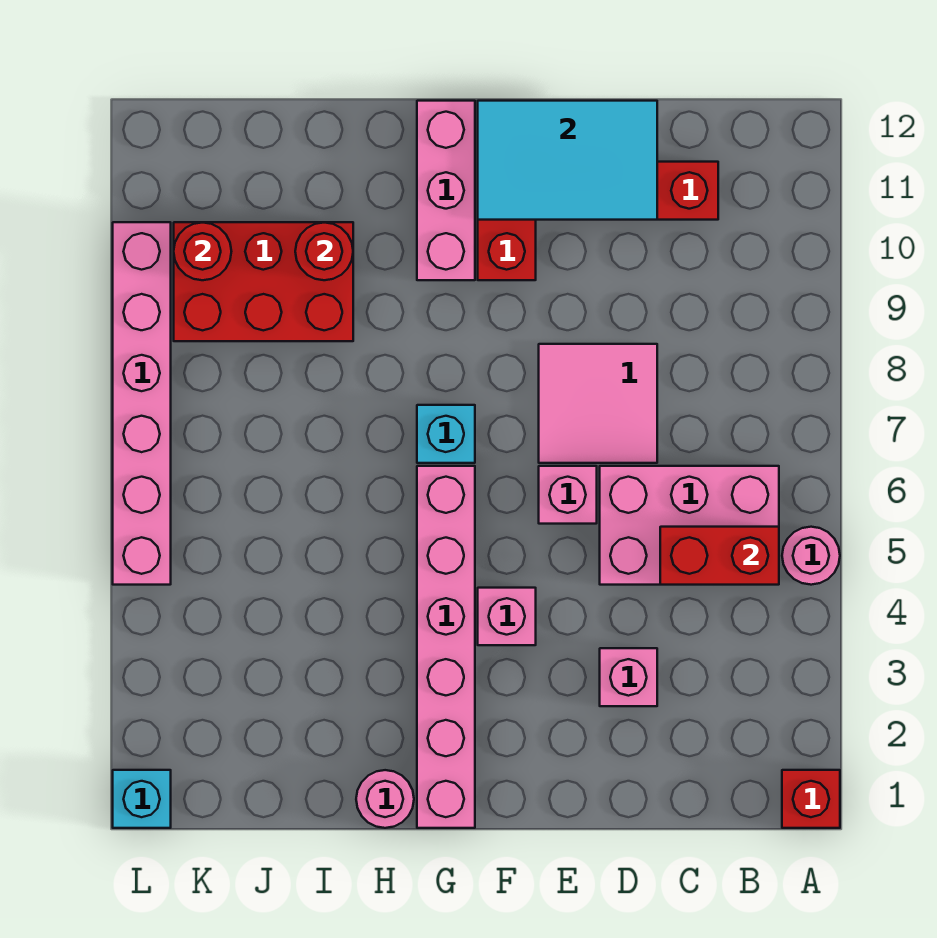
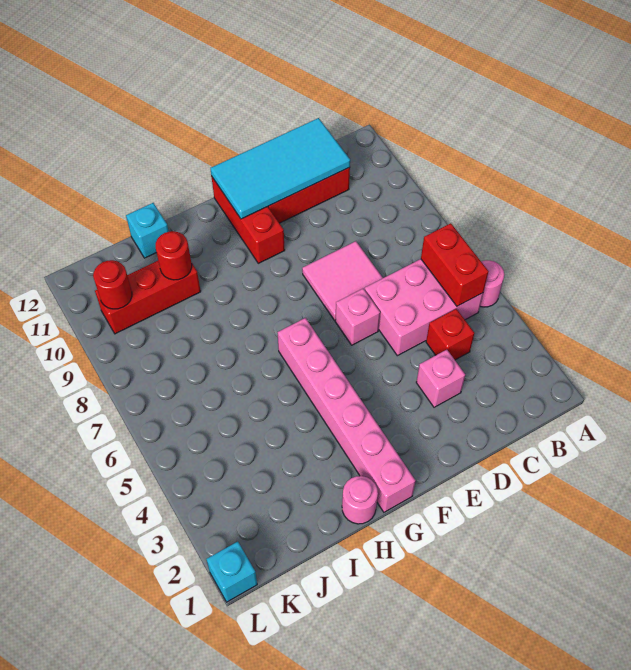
red 1x1 brick [782,770,840,828] -> red 1x1 brick moved to [426,309,474,360]
red 1x2 brick [660,527,779,585] -> red 1x2 brick turned to [421,223,489,306]
cyan 2x3 tile [478,101,657,220] -> cyan 2x4 tile [210,118,350,219]
pink 1x1 brick [478,588,536,645] -> none
cyan 1x1 brick [417,405,475,463] -> cyan 1x1 brick moved to [126,203,169,258]
pink 1x3 brick [417,101,475,280] -> none
red 2x3 brick [174,222,353,341] -> red 1x3 brick [95,261,201,334]
pink 1x6 brick [113,222,171,585] -> none

